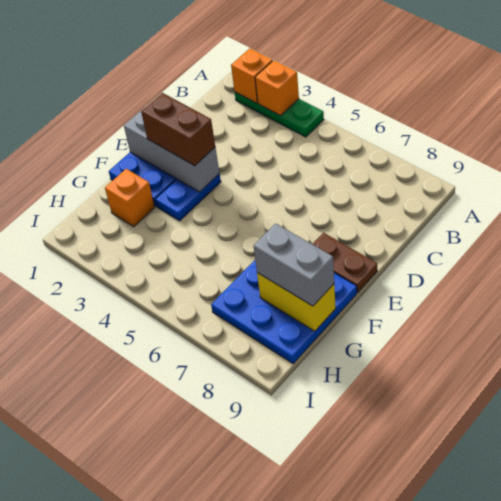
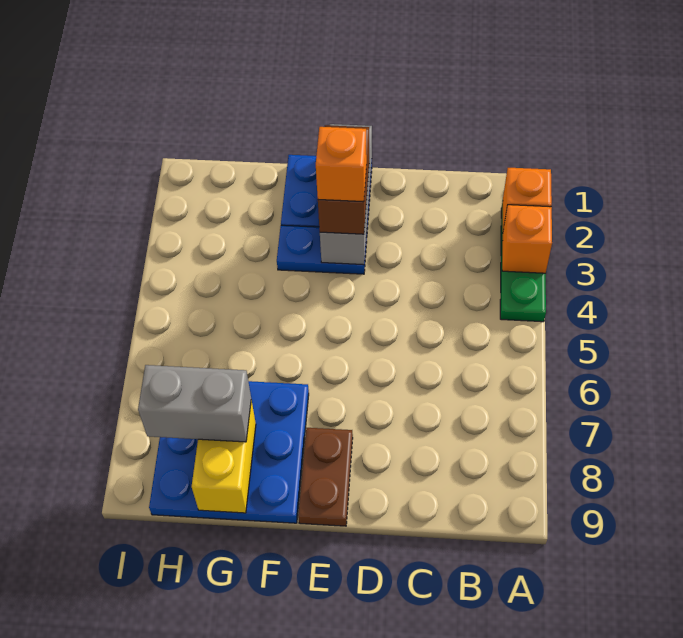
orange 1x1 brick [105,169,155,227] -> orange 1x1 brick moved to [316,127,367,202]
grey 1x2 brick [254,223,334,306] -> grey 1x2 brick turned to [138,365,251,442]

